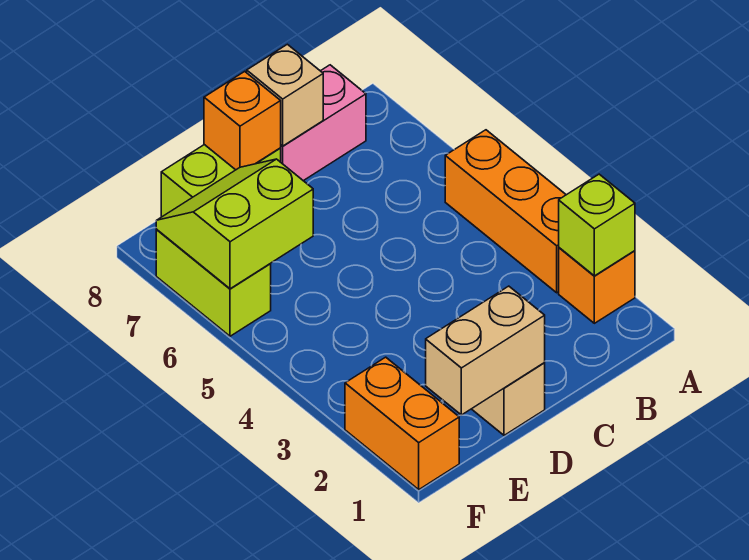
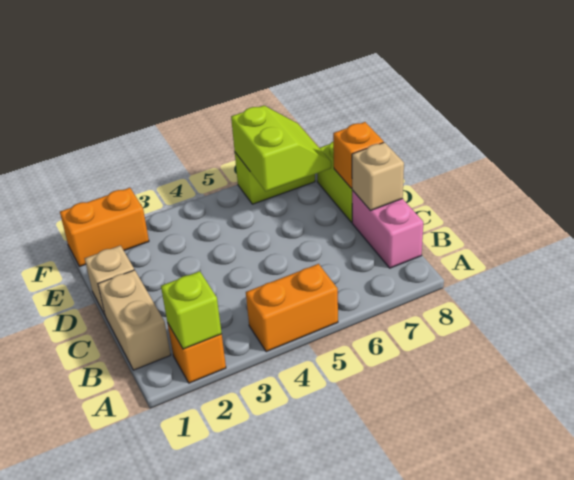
orange 1x3 brick [445,130,566,293] -> orange 1x2 brick [246,264,338,352]
tan 1x2 brick [426,286,545,415] -> tan 1x2 brick moved to [98,270,171,370]

